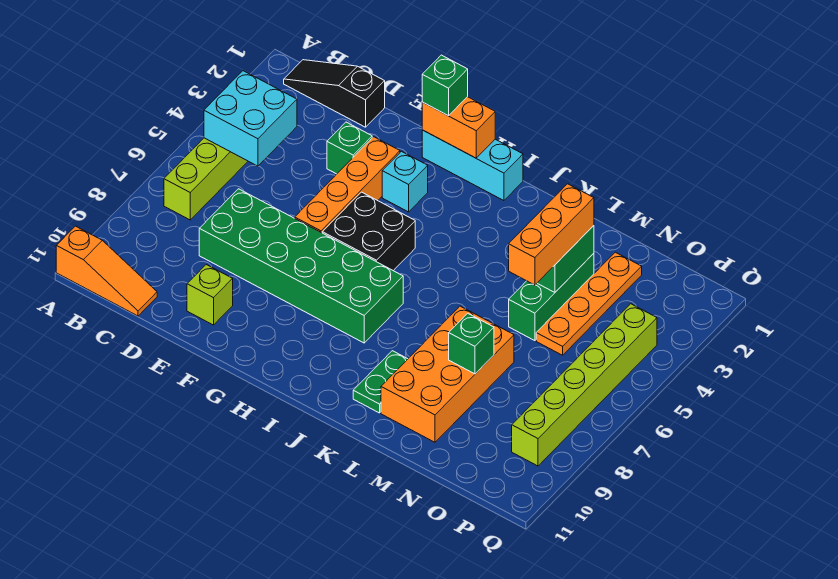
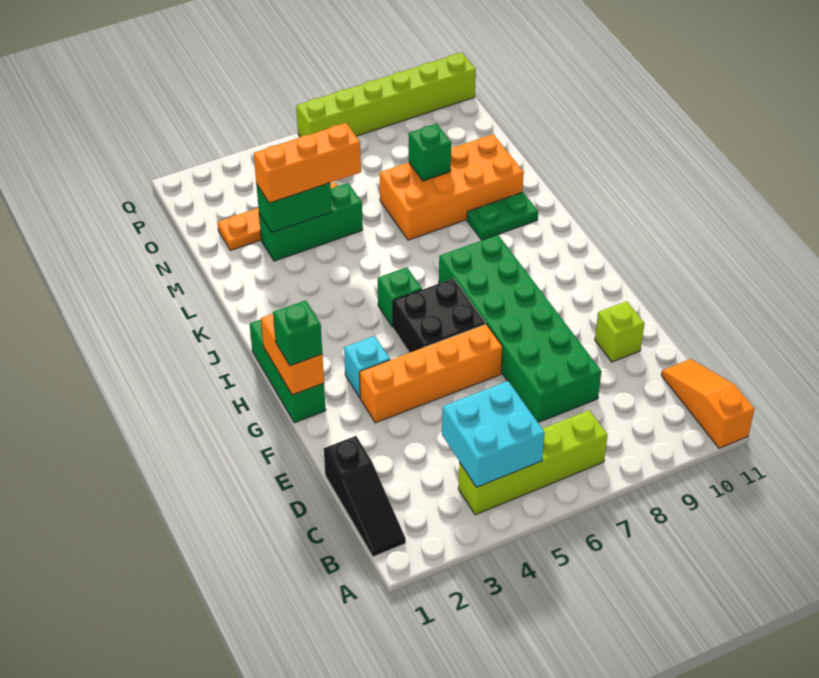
green 1x1 brick [327,122,372,174] -> green 1x1 brick moved to [378,267,422,327]
cyan 1x3 brick [422,130,523,201] -> green 1x3 brick [250,319,326,423]
lime 1x6 brick [512,304,657,466] -> lime 1x6 brick moved to [296,53,476,137]

